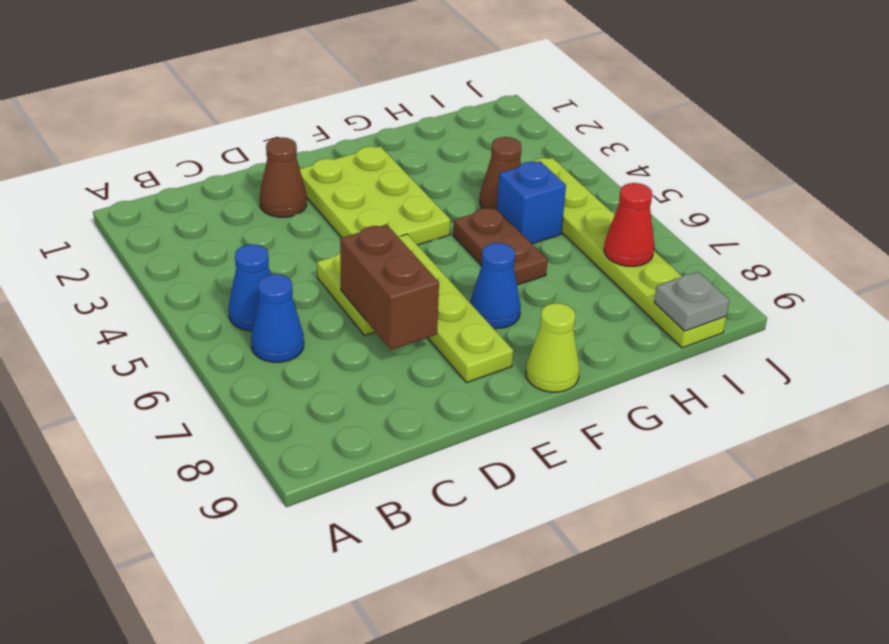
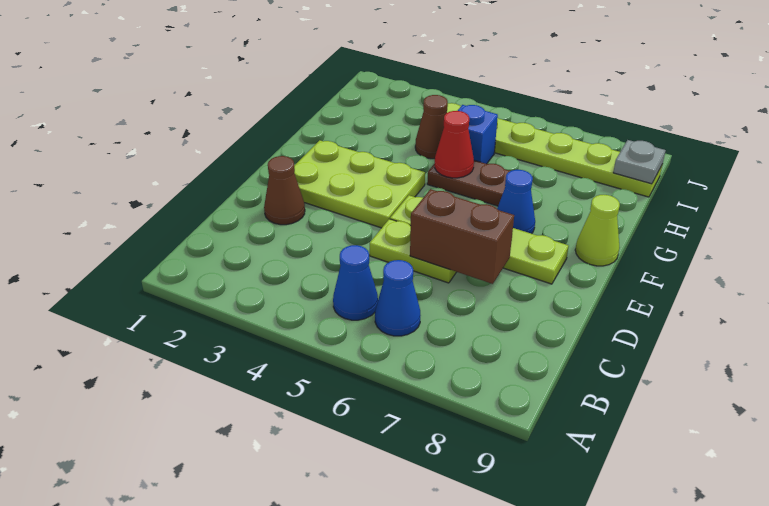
red 1x1 cone [604,183,654,266] -> red 1x1 cone moved to [435,111,474,178]

